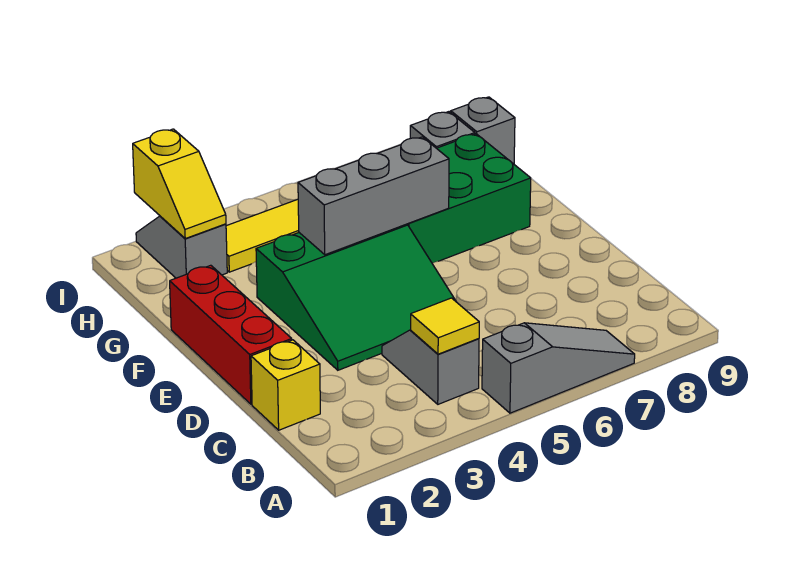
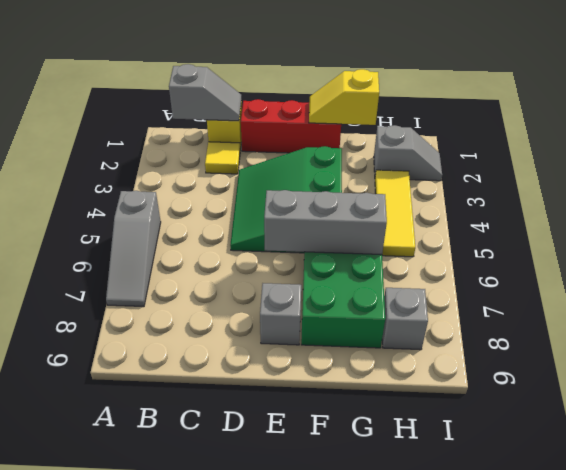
grey 1x2 slope [382,330,479,404] -> grey 1x2 slope moved to [169,64,242,121]
yellow 1x1 tile [411,298,479,354] -> yellow 1x1 tile moved to [205,142,240,174]
grey 1x3 brick [298,137,449,255] -> grey 1x3 brick turned to [264,190,387,255]
yellow 1x2 slope [133,129,226,239] -> yellow 1x2 slope moved to [309,69,379,125]
grey 1x1 brick [451,97,515,164] -> grey 1x1 brick moved to [260,283,301,345]

